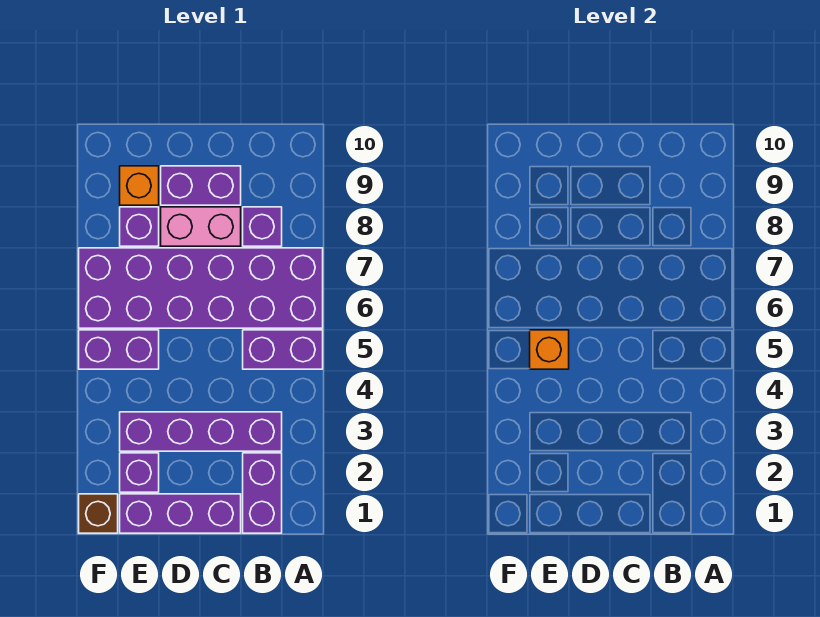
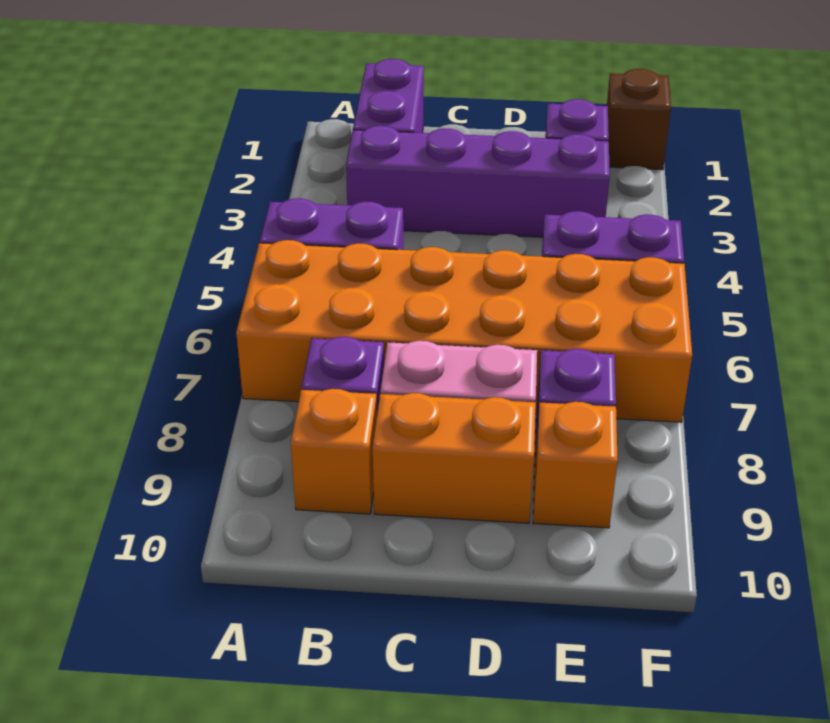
purple 2x6 brick [79,248,323,328] -> orange 2x6 brick [236,240,692,422]
purple 1x3 brick [120,494,241,533] -> none
purple 1x2 brick [161,166,241,205] -> orange 1x2 brick [373,393,536,523]
orange 1x1 brick [530,330,569,369] -> orange 1x1 brick moved to [291,389,377,514]

